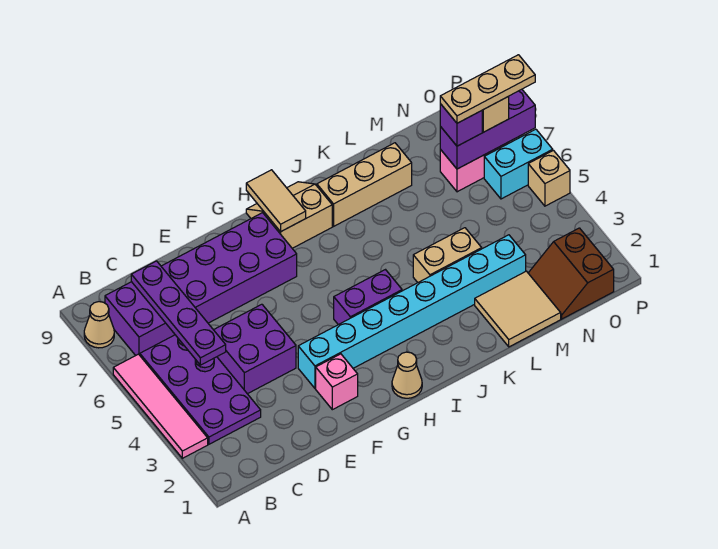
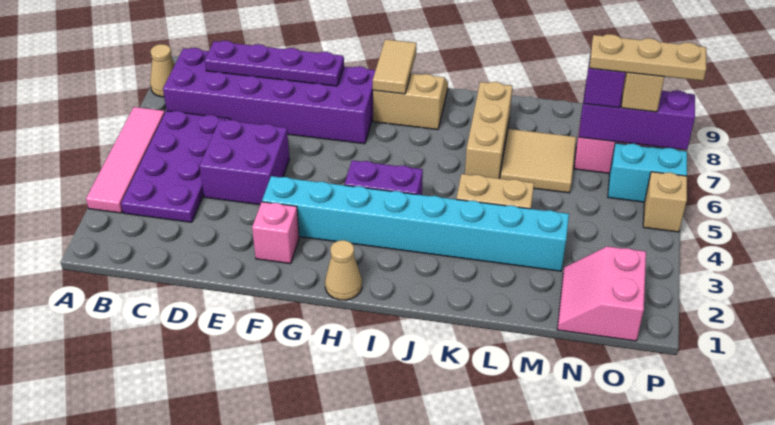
purple 1x4 plate [131,261,226,365] -> purple 1x4 plate turned to [205,41,344,86]
tan 1x3 brick [317,143,412,226] -> tan 1x3 brick turned to [465,82,512,178]
tan 2x2 tile [475,271,561,347] -> tan 2x2 tile moved to [501,129,576,193]
brown 2x2 slope [528,228,614,319] -> pink 2x2 slope [557,246,646,341]

